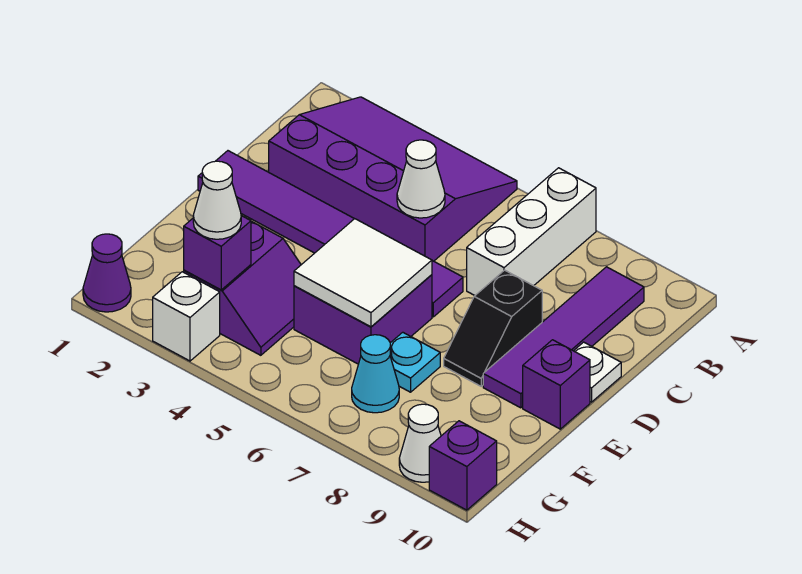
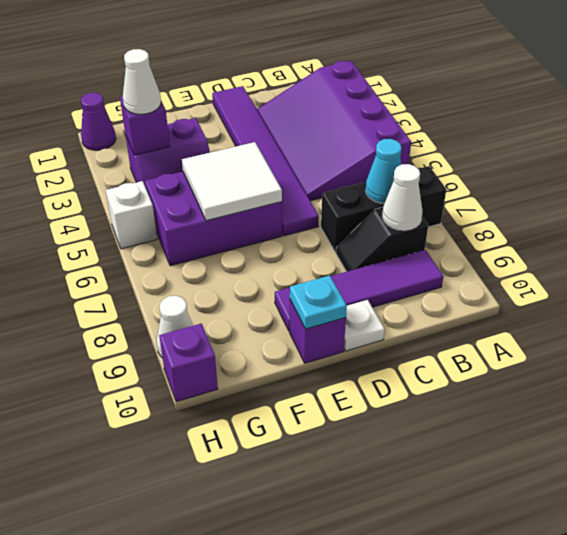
purple 3x4 slope [269,97,517,261] -> purple 3x4 slope turned to [257,61,411,201]
white 1x3 brick [467,168,596,295] -> black 1x3 brick [321,166,446,252]
white 1x1 cone [397,140,445,218] -> white 1x1 cone moved to [382,164,422,230]
black 1x2 slope [444,270,542,386] -> black 1x2 slope moved to [336,207,428,272]
purple 2x2 brick [294,275,432,364] -> purple 2x3 brick [145,172,282,266]
cyan 1x1 plate [390,332,440,392] -> cyan 1x1 plate moved to [290,276,347,329]
cyan 1x1 cone [352,335,399,413] -> cyan 1x1 cone moved to [366,139,402,204]
white 1x1 brick [153,272,220,361] -> white 1x1 brick moved to [106,181,157,249]

